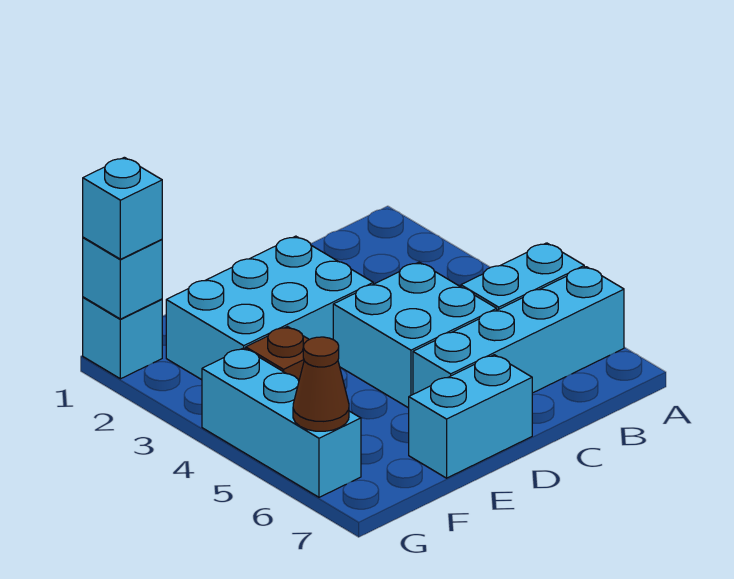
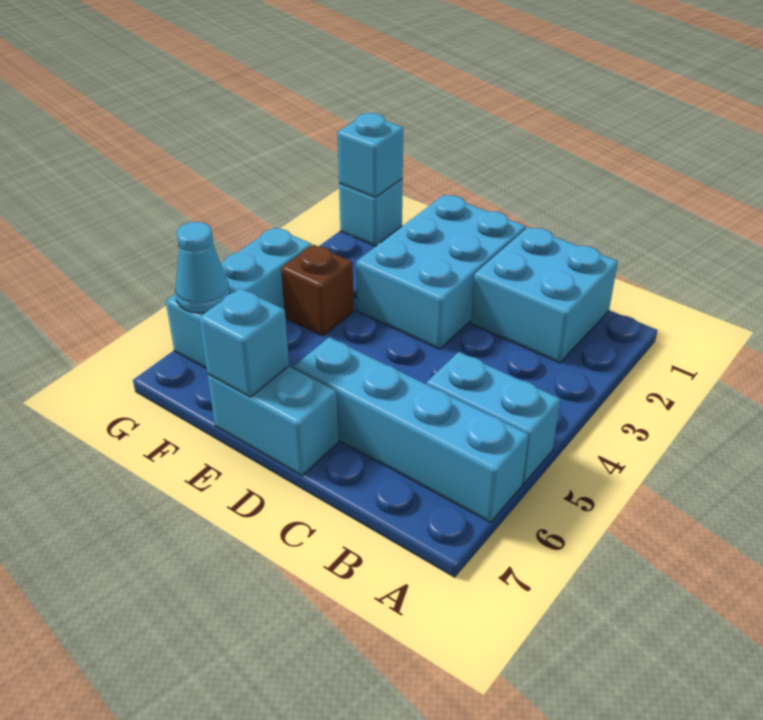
cyan 2x2 brick [333,262,497,408] -> cyan 2x2 brick moved to [471,227,618,363]
cyan 2x3 brick [166,236,373,380] -> cyan 2x3 brick turned to [356,195,526,349]
cyan 1x1 brick [83,157,162,259] -> cyan 1x1 brick moved to [199,288,289,397]
brown 1x1 cone [293,337,349,431] -> cyan 1x1 cone [175,222,230,313]

